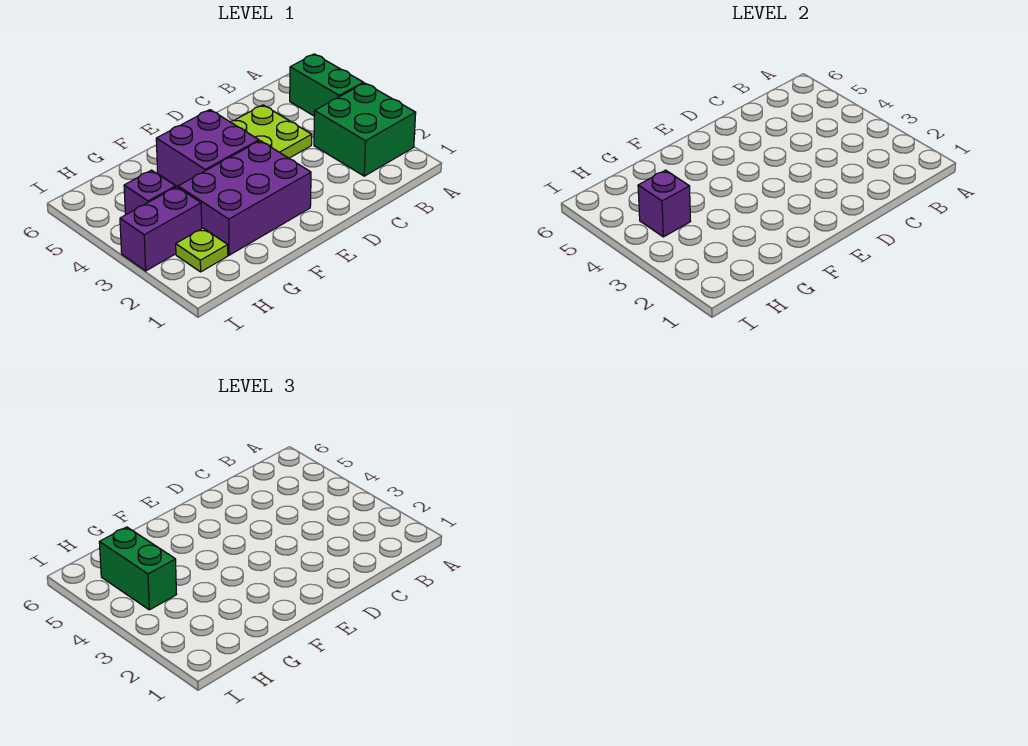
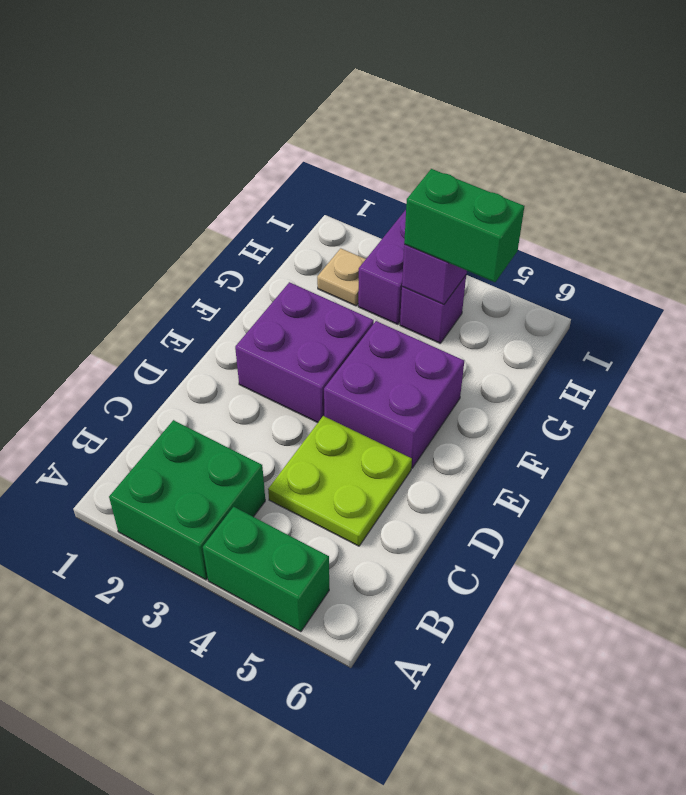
purple 2x3 brick [178,141,311,255] -> purple 2x2 brick [235,282,374,422]
lime 1x1 plate [176,228,228,272] -> tan 1x1 plate [317,248,366,306]

